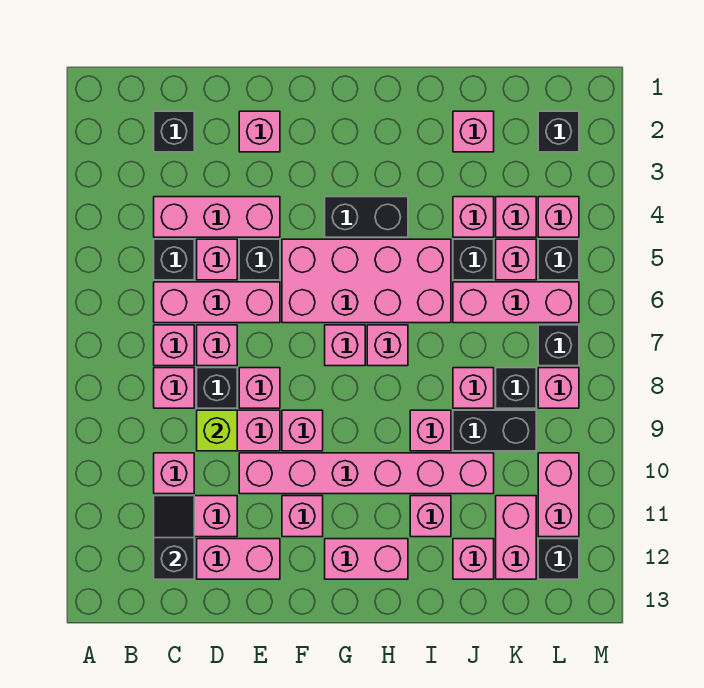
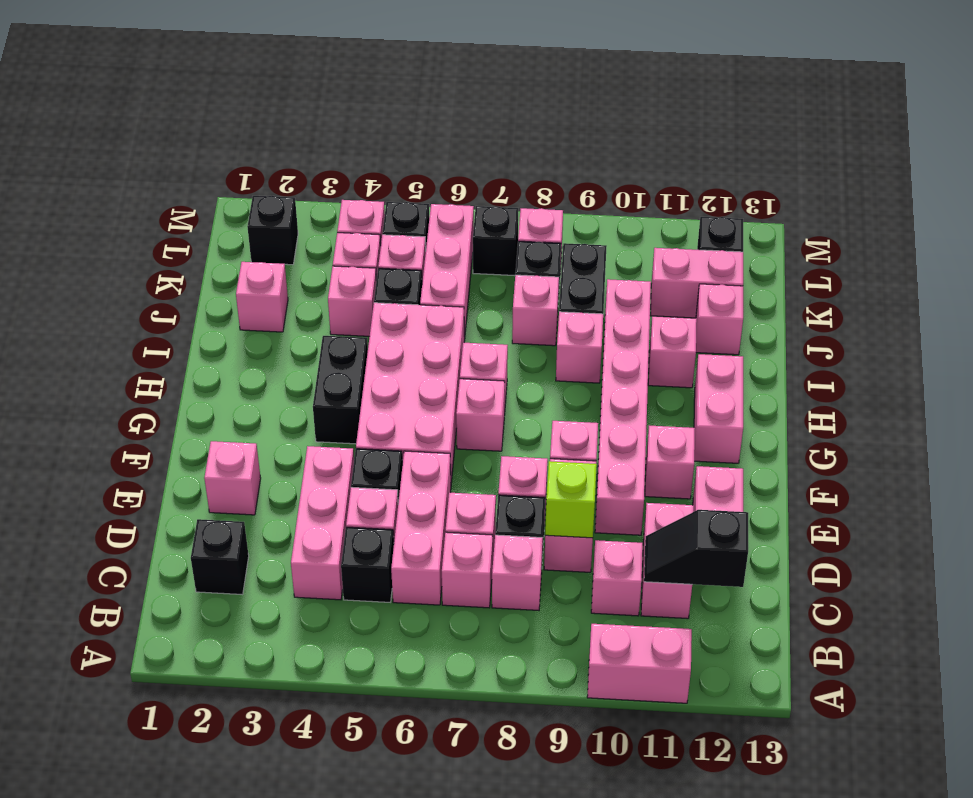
pink 1x2 brick [538,453,579,537] -> pink 1x2 brick moved to [587,624,692,703]

